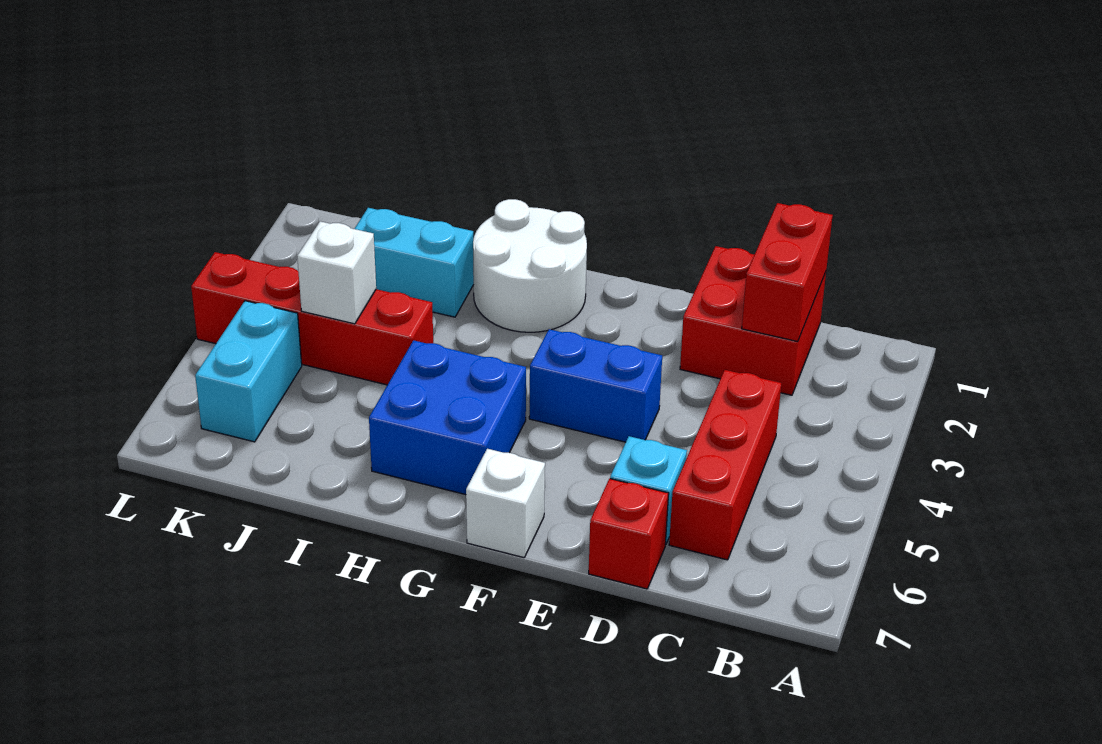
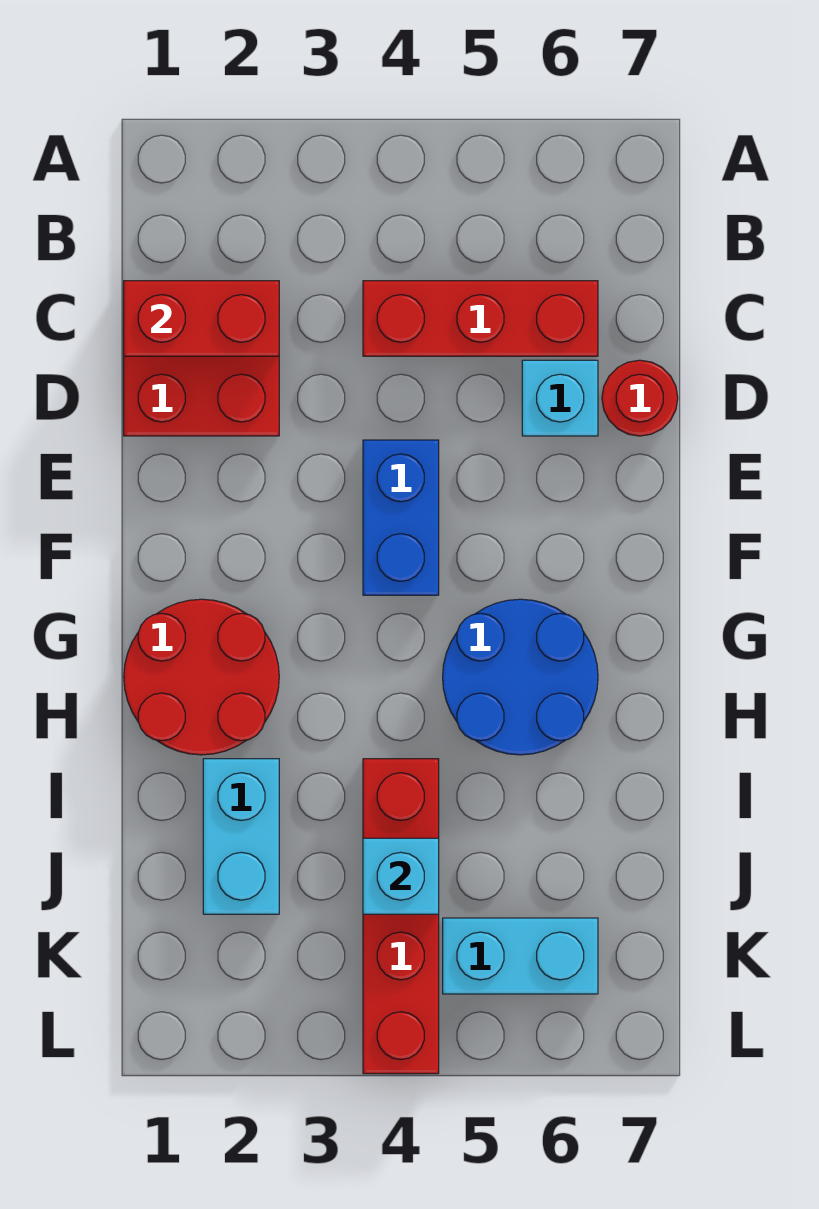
red 1x1 brick [589,479,669,589] -> red 1x1 round brick [602,360,678,436]
white 1x1 brick [466,449,545,558] -> none
white 2x2 round brick [473,199,587,332] -> red 2x2 round brick [124,599,279,755]
blue 2x2 brick [369,340,526,495] -> blue 2x2 round brick [443,599,598,755]
white 1x1 brick [297,221,376,324] -> cyan 1x1 brick [363,838,439,914]

